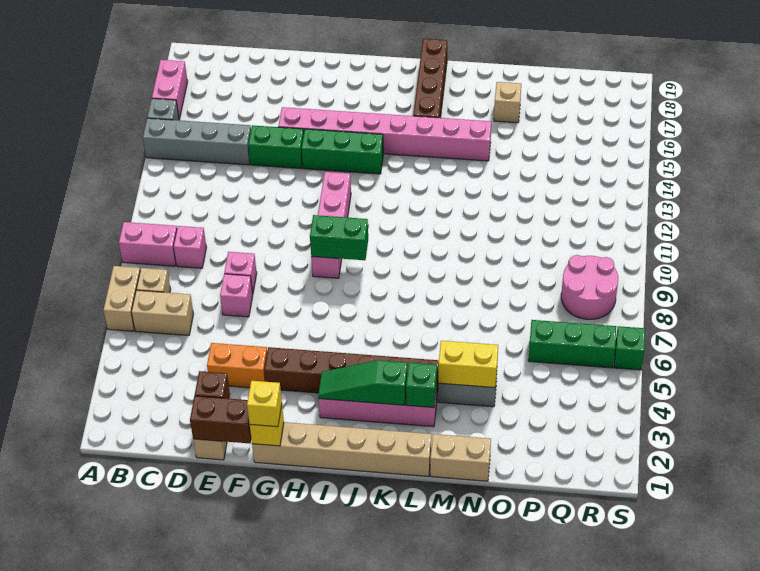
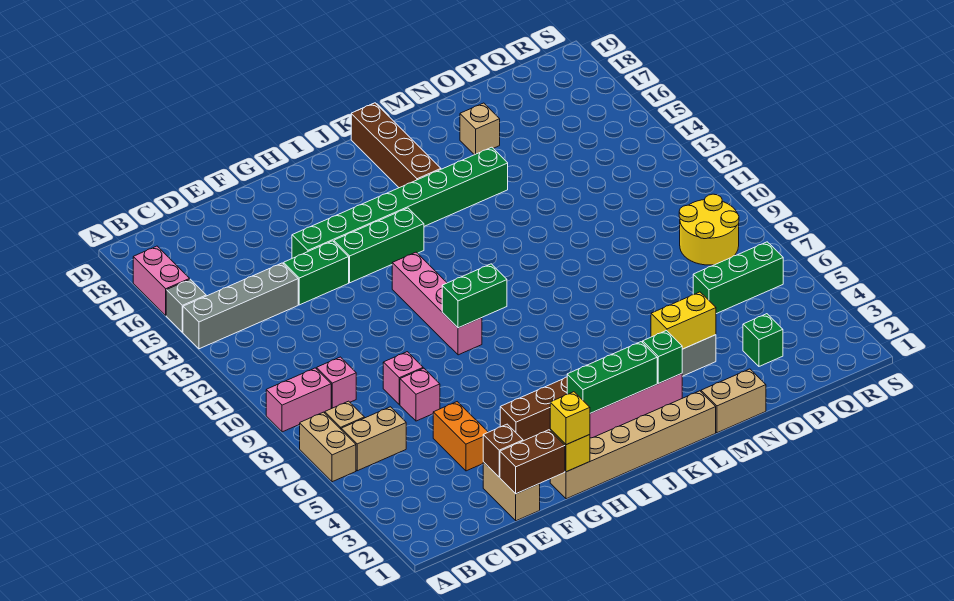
orange 1x2 brick [207,343,267,388] -> orange 1x2 brick turned to [433,402,488,471]
pink 1x8 brick [278,107,491,161] -> green 1x8 brick [292,147,508,258]
green 1x3 slope [318,360,407,405] -> green 1x3 brick [567,342,657,413]
pink 2x2 round brick [561,255,618,319] -> yellow 2x2 round brick [679,194,739,265]
green 1x1 brick [614,326,645,370] -> green 1x1 brick moved to [743,314,783,366]

